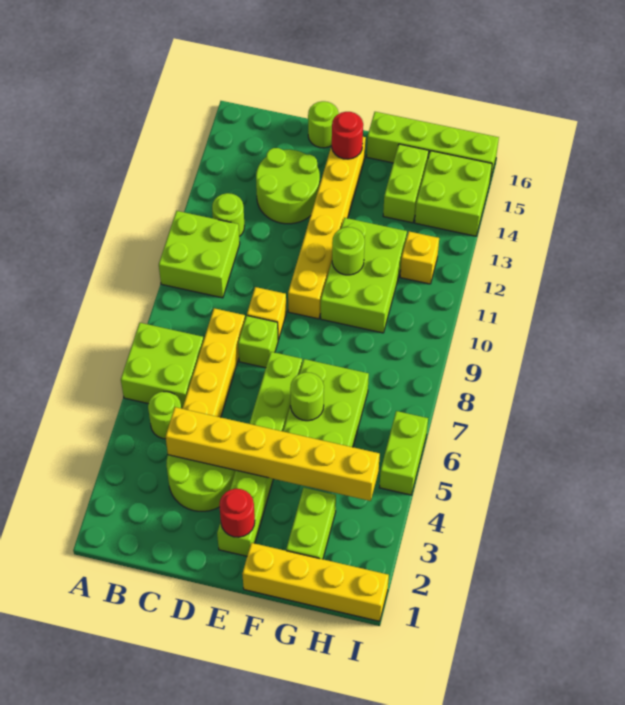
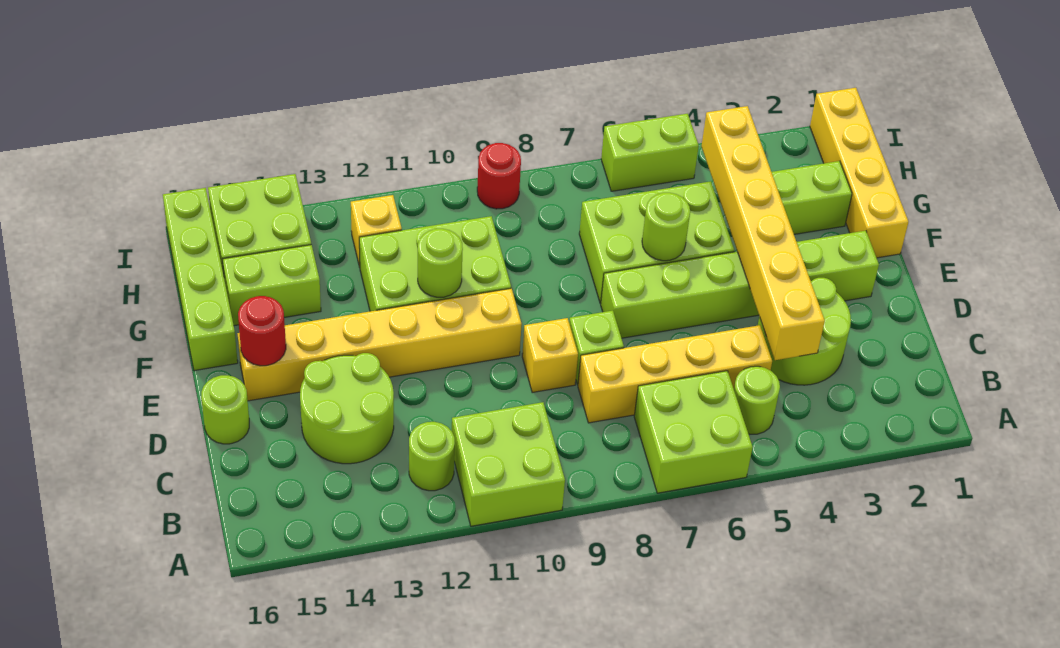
red 1x1 round brick [219,489,255,537] -> red 1x1 round brick moved to [477,143,521,209]

